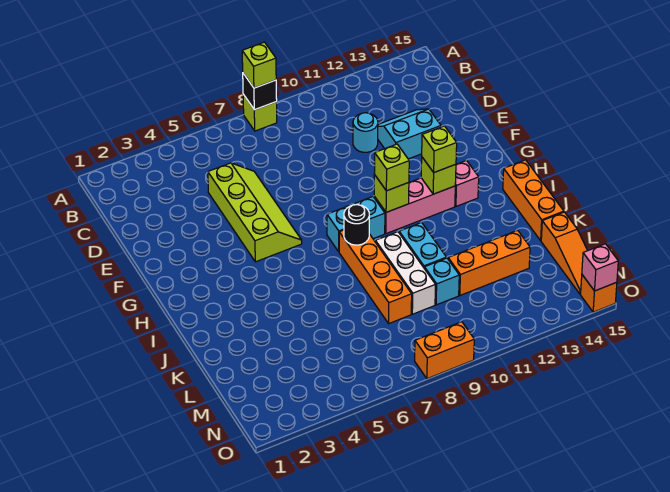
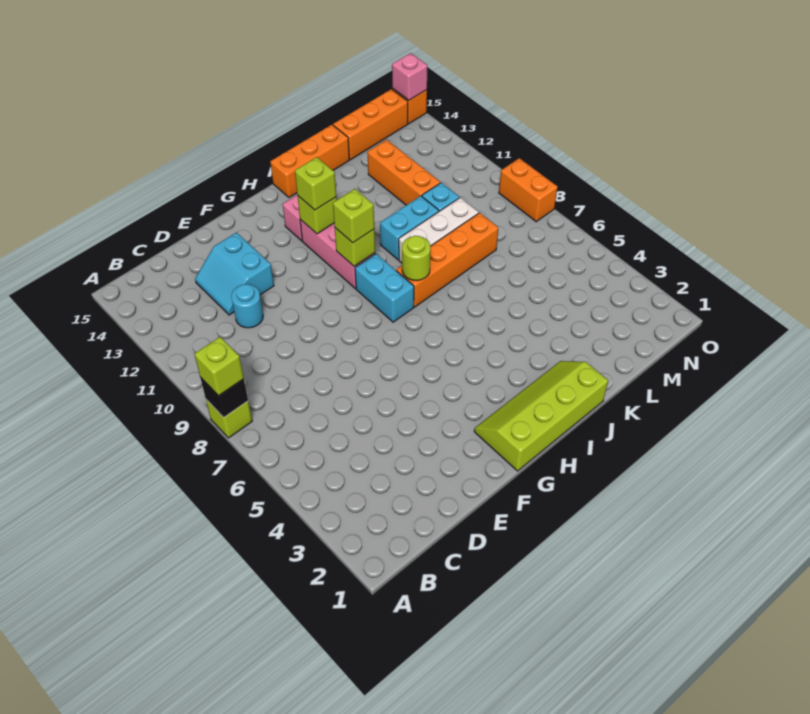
lime 2x4 slope [208,163,302,262] -> lime 2x4 slope moved to [474,361,608,471]
black 1x1 round brick [344,205,369,245] -> lime 1x1 round brick [402,236,430,281]
orange 1x3 slope [541,212,588,294] -> orange 1x3 brick [333,89,408,160]

